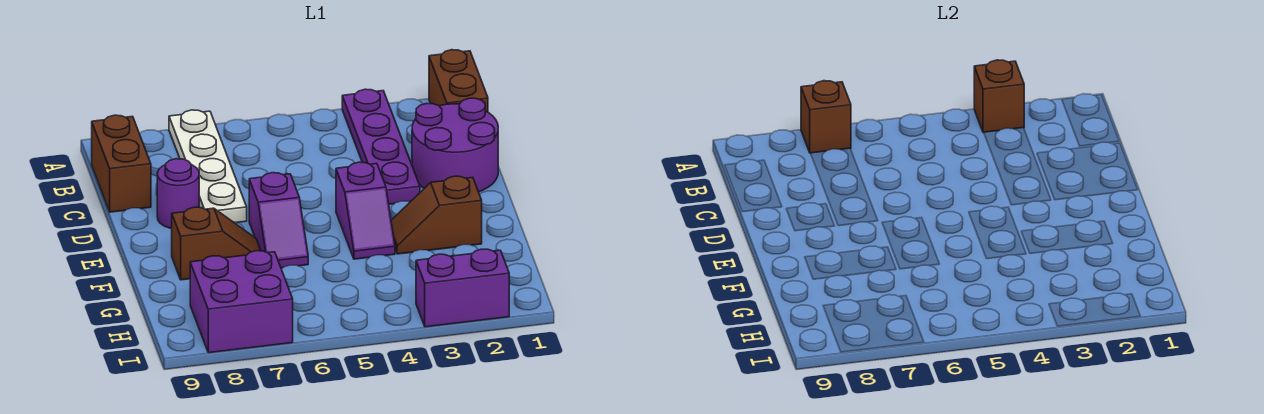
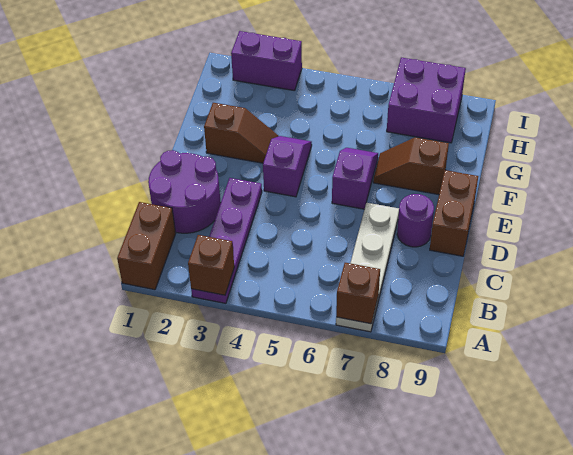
brown 1x2 brick [92,115,151,212] -> brown 1x2 brick moved to [430,170,478,256]

